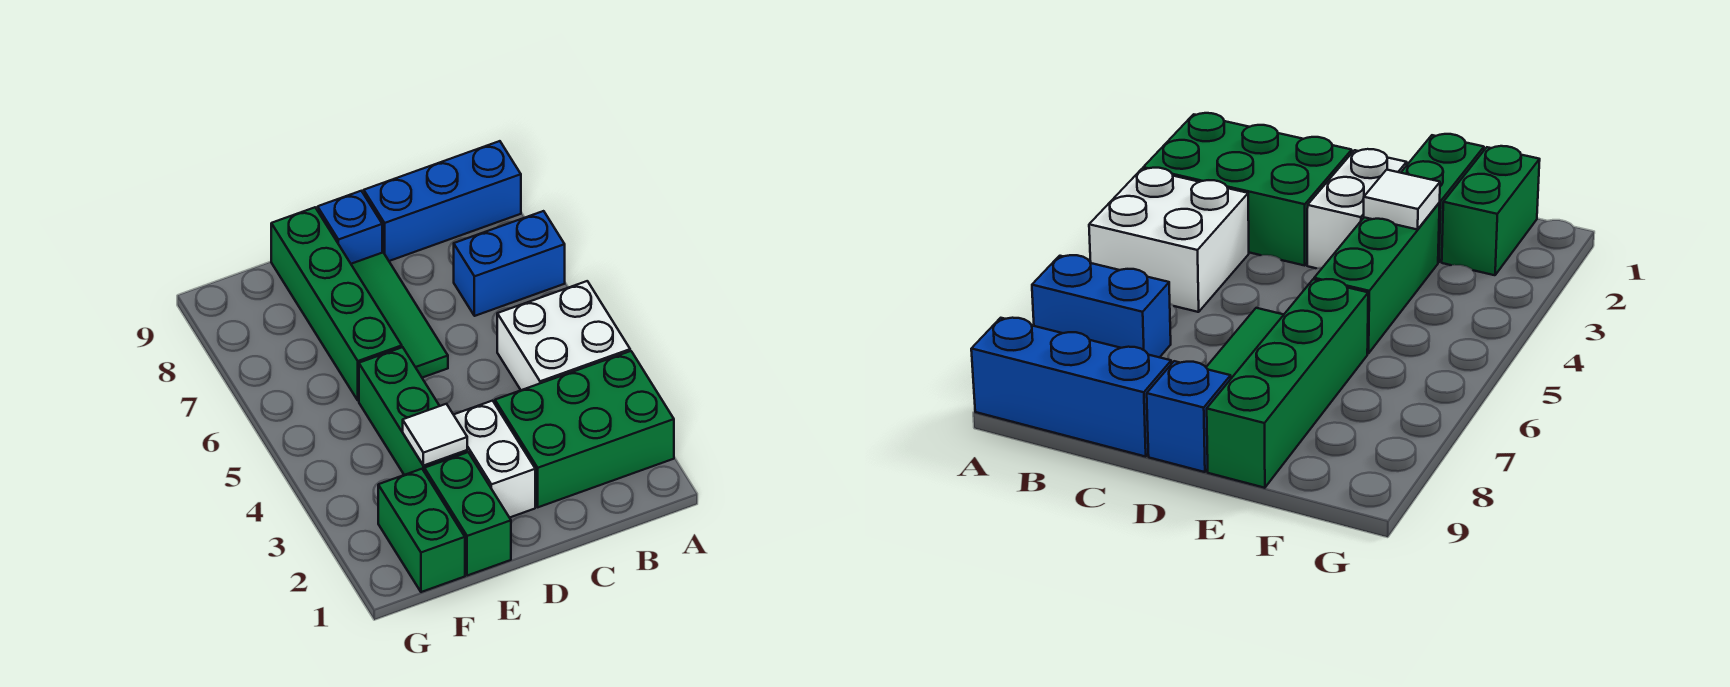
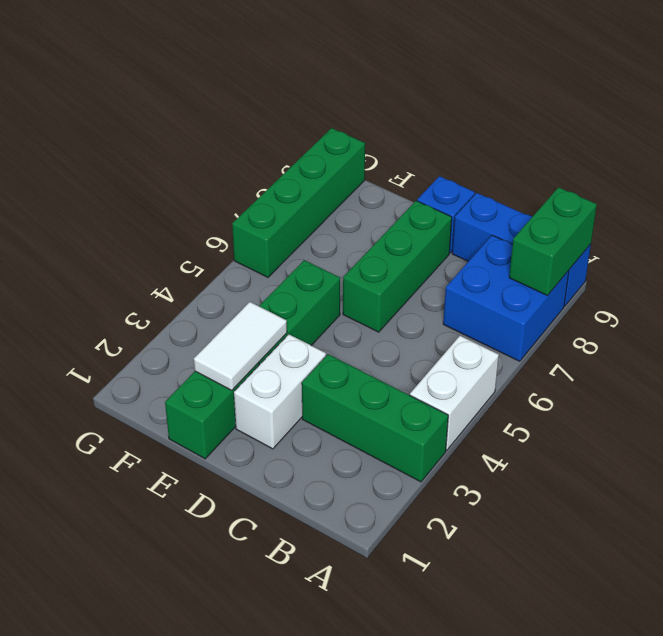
green 2x3 brick [495,351,674,507] -> green 1x3 brick [302,354,448,482]
white 2x2 brick [497,281,630,390] -> white 1x2 brick [410,336,499,450]
blue 1x2 brick [454,211,565,316] -> blue 2x2 brick [443,235,569,361]
green 1x3 tile [351,252,448,378] -> green 1x3 brick [343,201,452,332]
white 1x1 tile [403,404,467,466] -> white 1x2 tile [194,302,287,390]
green 1x4 brick [271,207,402,401] -> green 1x4 brick moved to [232,128,365,277]
green 1x2 brick [378,469,465,592] -> green 1x2 brick moved to [509,187,597,296]

